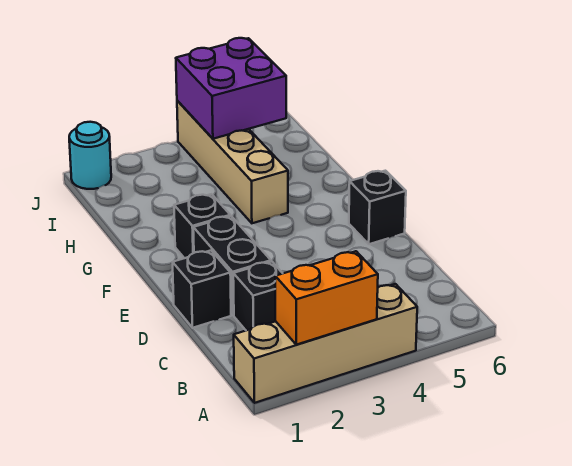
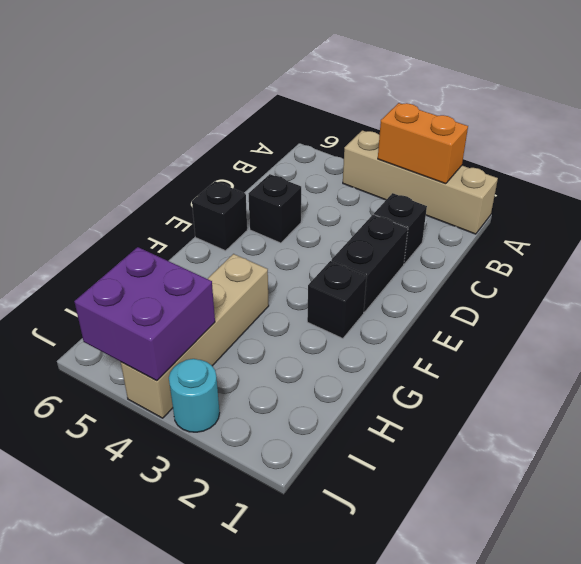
black 1x1 brick [173,251,231,328] -> black 1x1 brick moved to [248,174,301,243]
cyan 1x1 round brick [69,122,111,189] -> cyan 1x1 round brick moved to [169,359,219,432]

